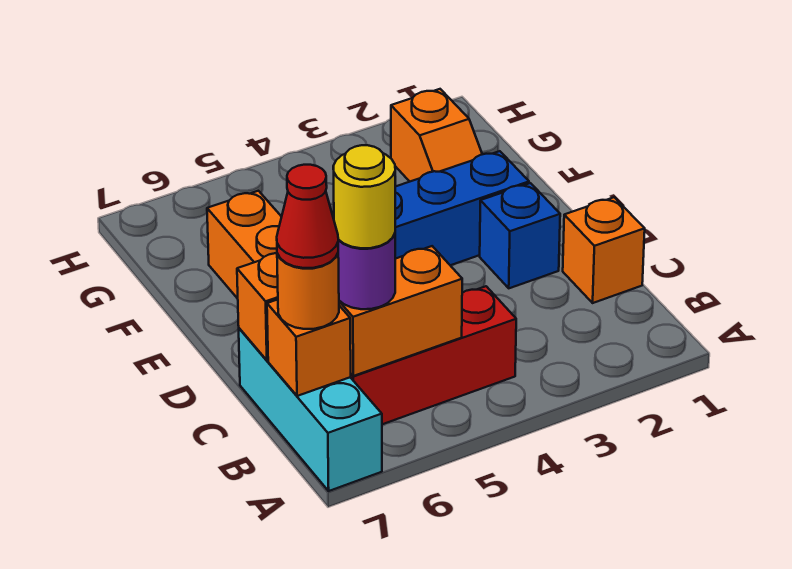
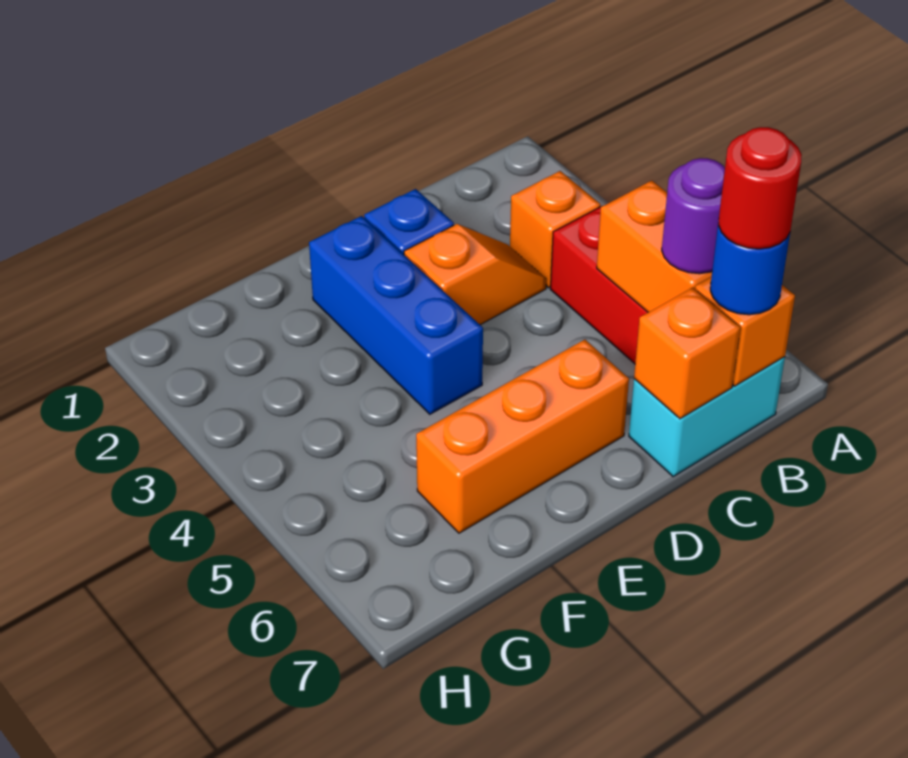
cyan 1x3 brick [239,328,382,491] -> cyan 1x2 brick [629,357,785,476]
yellow 1x1 round brick [333,145,395,248] -> none
orange 1x1 round brick [277,254,339,329] -> blue 1x1 round brick [710,221,790,315]
red 1x1 cone [277,165,338,268] -> red 1x1 round brick [718,127,802,249]
orange 1x1 brick [563,197,645,303] -> orange 1x1 brick moved to [510,171,600,288]
orange 1x2 slope [391,89,482,182] -> orange 1x2 slope moved to [404,224,546,325]

